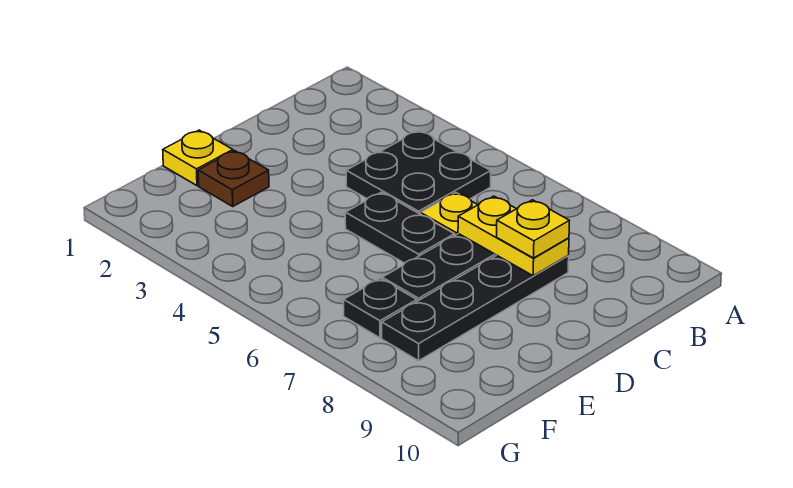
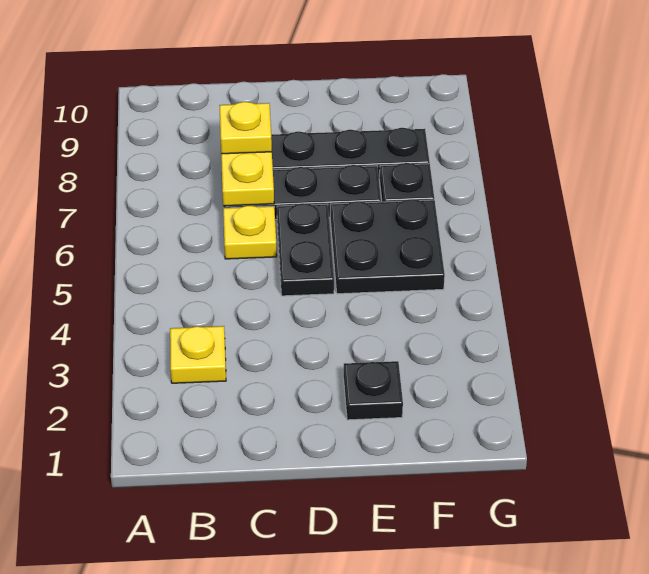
black 2x2 plate [346,131,491,214] -> black 2x2 plate moved to [330,199,445,294]
yellow 1x1 plate [163,130,233,186] -> yellow 1x1 plate moved to [170,326,226,383]
brown 1x1 plate [198,151,269,206] -> black 1x1 plate [344,361,403,420]

